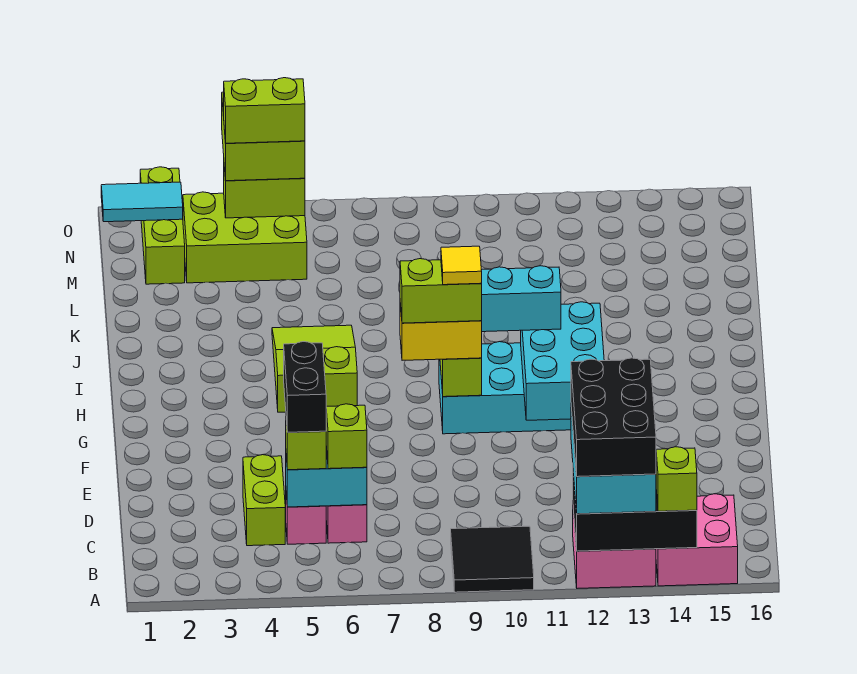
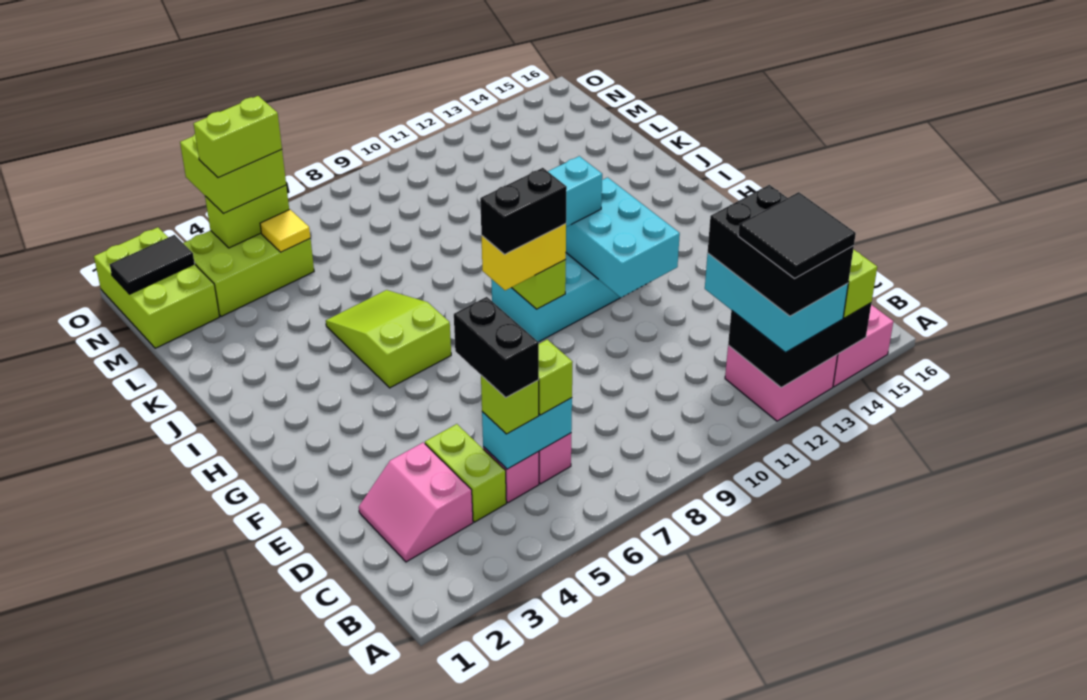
black 2x2 tile [451,526,534,592] -> black 2x2 tile moved to [738,192,856,278]
none -> pink 2x2 slope [359,442,473,562]
lime 1x2 brick [400,259,482,323] -> black 1x2 brick [480,168,567,255]
yellow 1x1 tile [441,246,482,285] -> yellow 1x1 tile moved to [260,209,310,252]
lime 1x3 brick [140,167,185,284] -> lime 2x3 brick [94,227,219,348]
cyan 1x2 tile [101,182,183,222] -> black 1x2 tile [110,235,195,294]

